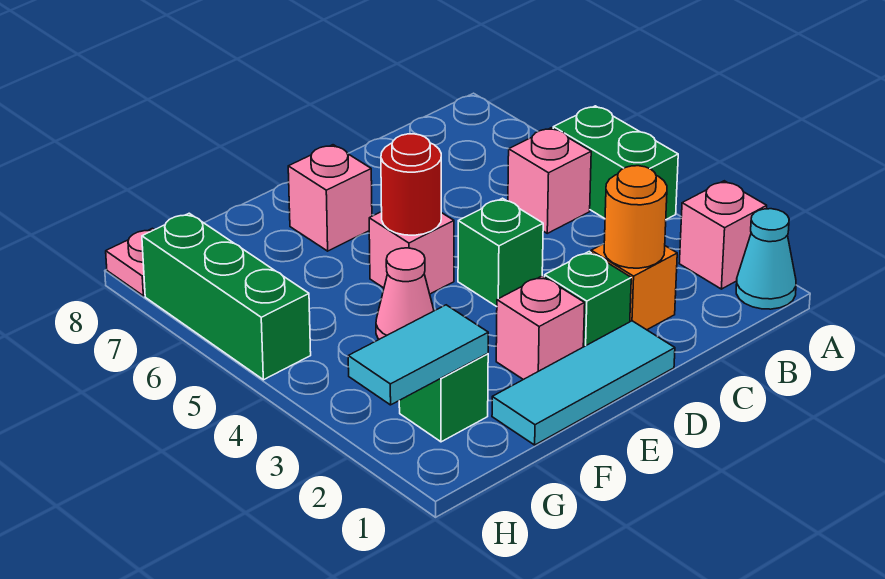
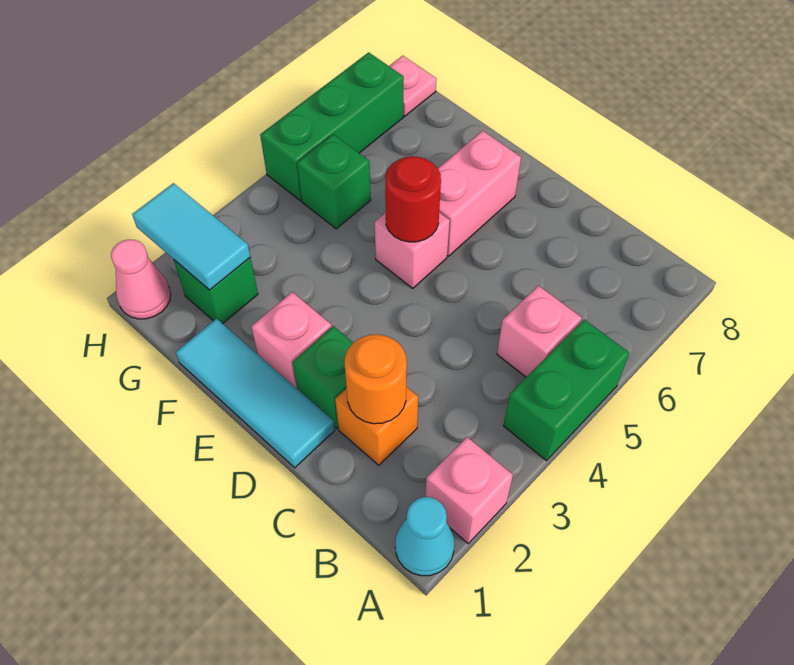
green 1x1 brick [458,198,543,307] -> green 1x1 brick moved to [297,134,371,229]
pink 1x1 brick [288,145,372,251] -> pink 1x2 brick [438,131,521,256]
pink 1x1 cone [376,248,434,339] -> pink 1x1 cone moved to [111,239,171,319]

